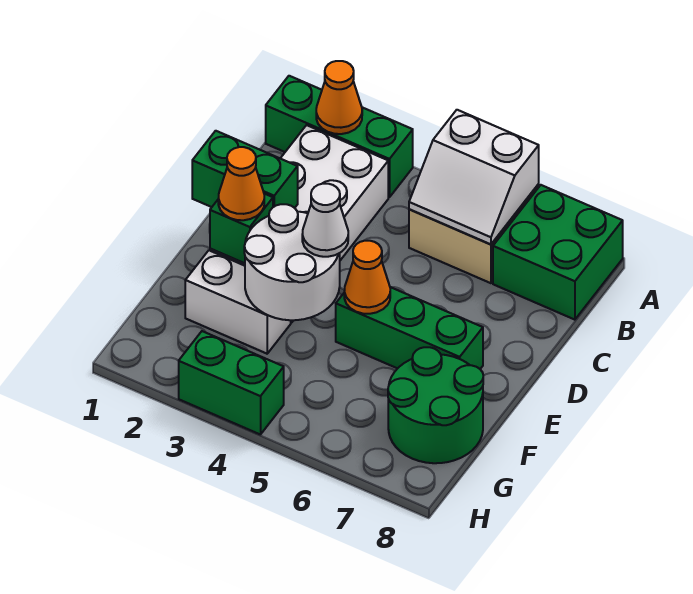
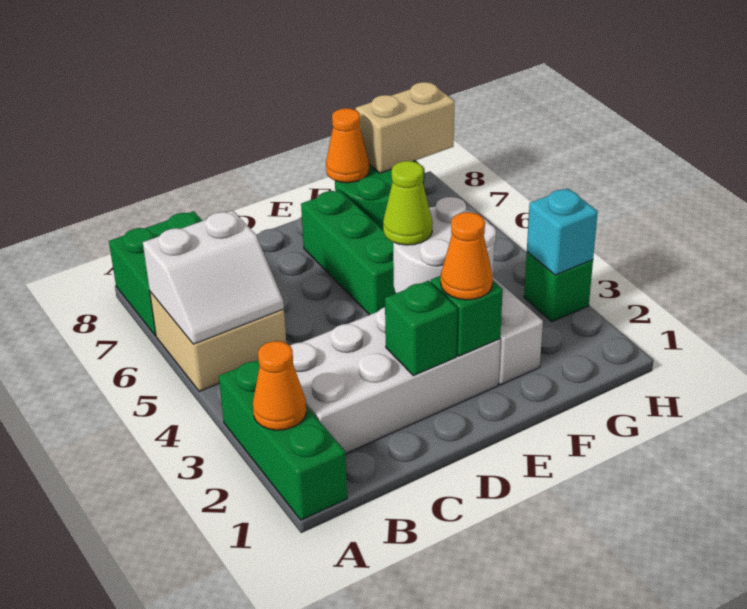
white 2x2 slope [409,110,539,244] -> white 2x2 slope turned to [143,210,284,344]
green 1x2 brick [192,131,298,208] -> green 1x1 brick [385,281,457,376]
white 1x1 cone [302,184,348,257] -> lime 1x1 cone [383,161,433,245]
orange 1x1 cone [344,241,390,314] -> orange 1x1 cone moved to [326,108,369,183]
none -> tan 1x2 brick [356,82,455,173]
green 1x2 brick [179,331,284,435] -> green 1x1 brick [524,252,593,322]
none -> cyan 1x1 brick [527,188,598,275]

